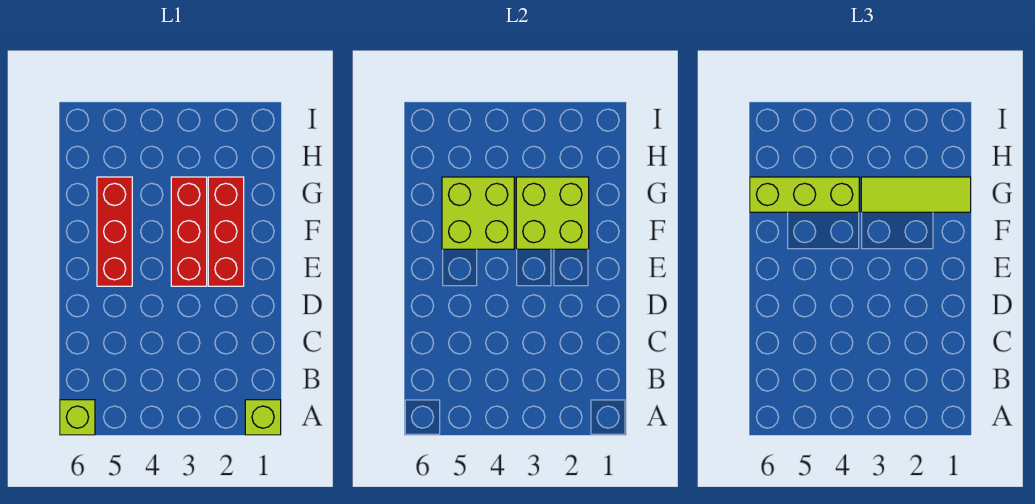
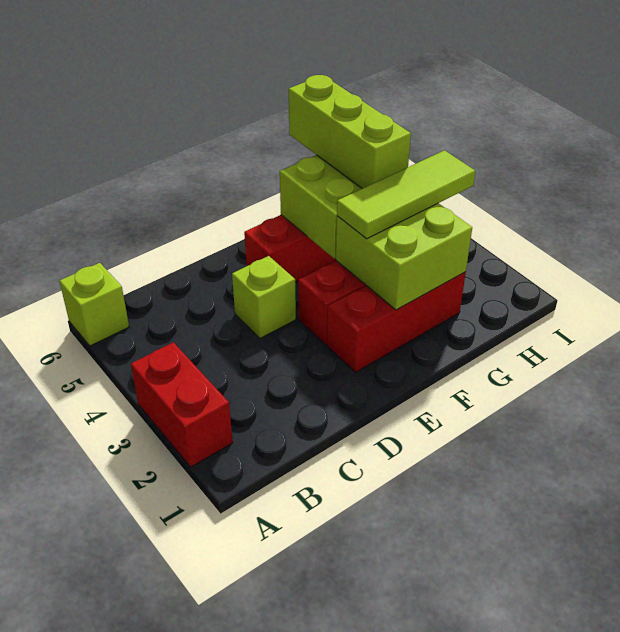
lime 1x1 brick [245,400,281,435] -> lime 1x1 brick moved to [232,256,296,338]
none -> red 1x2 brick [131,342,233,467]
lime 1x3 tile [861,177,971,212] -> lime 1x3 tile turned to [337,150,475,239]

